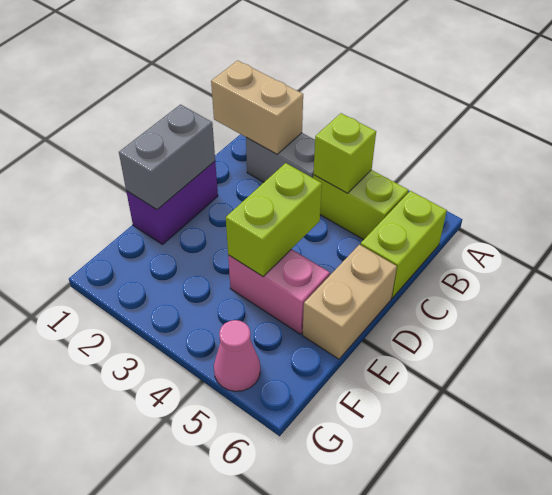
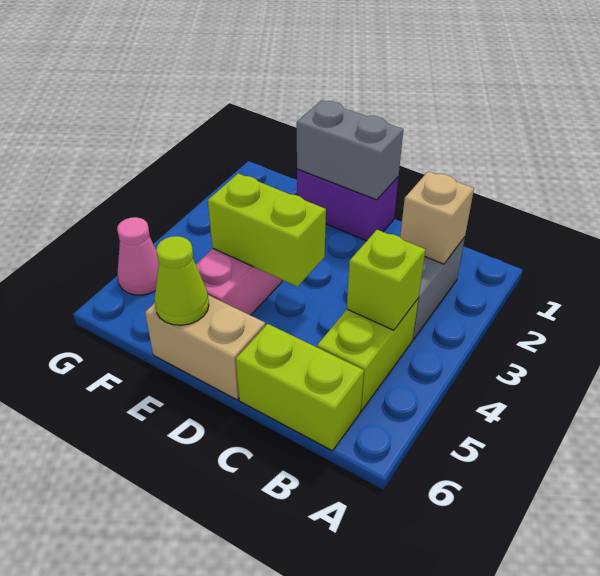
tan 1x2 brick [211,60,303,154] -> tan 1x1 brick [400,171,474,264]
none -> lime 1x1 cone [155,236,209,325]

